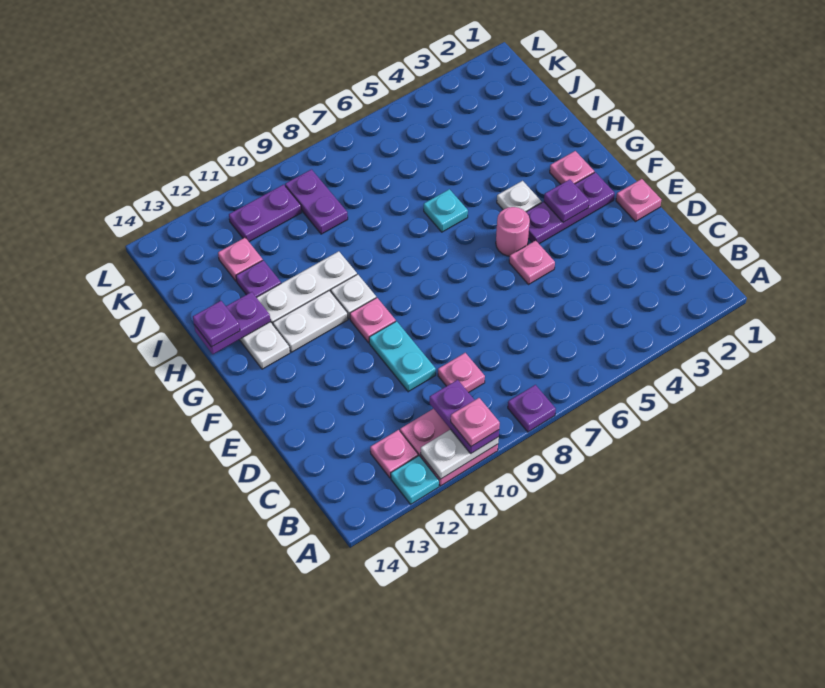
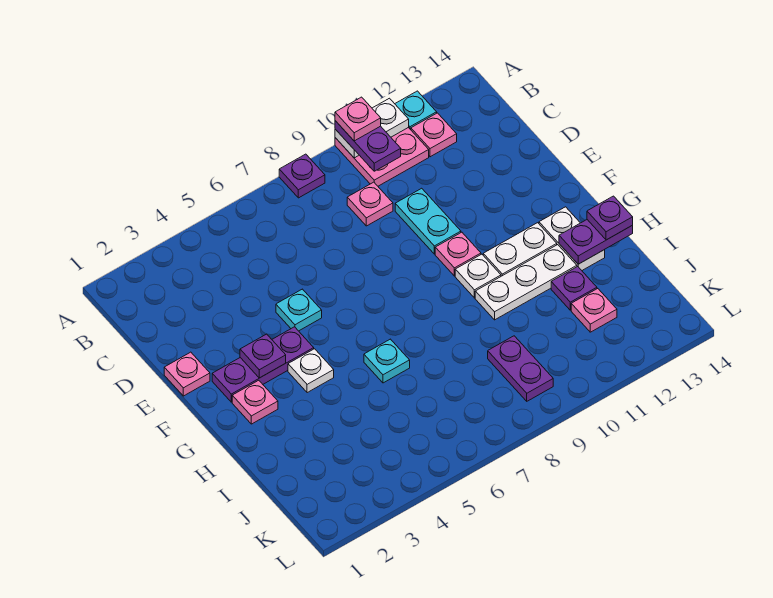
pink 1x1 plate [509,240,555,284] -> cyan 1x1 plate [276,289,322,331]
pink 1x1 round brick [496,207,530,256] -> none
purple 1x2 plate [229,184,302,242] -> none

